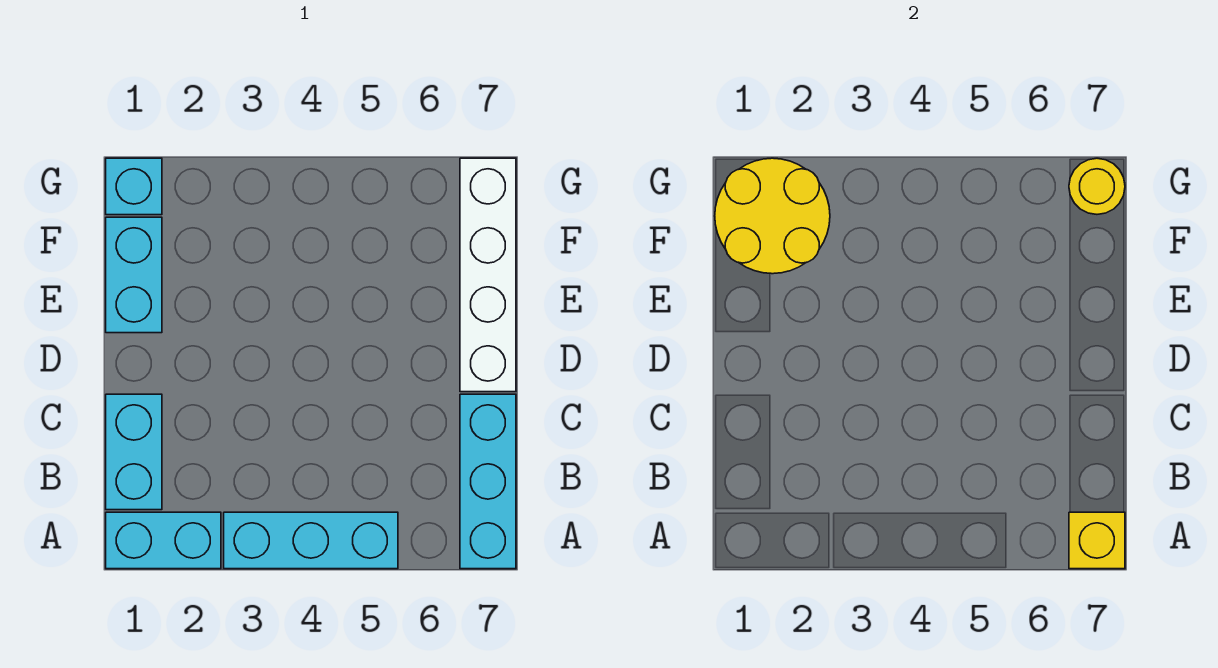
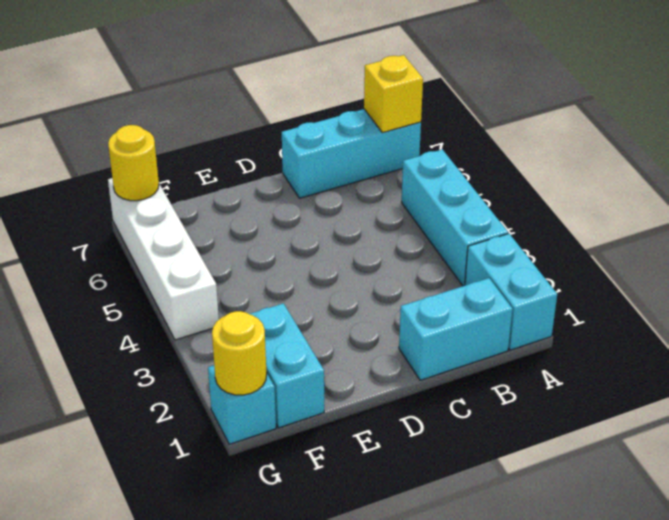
white 1x4 brick [460,158,516,392] -> white 1x4 brick turned to [108,178,219,340]
cyan 1x2 brick [106,217,162,333] -> cyan 1x2 brick turned to [250,303,324,428]
yellow 2x2 round brick [715,158,830,274] -> yellow 1x1 round brick [212,311,267,395]

